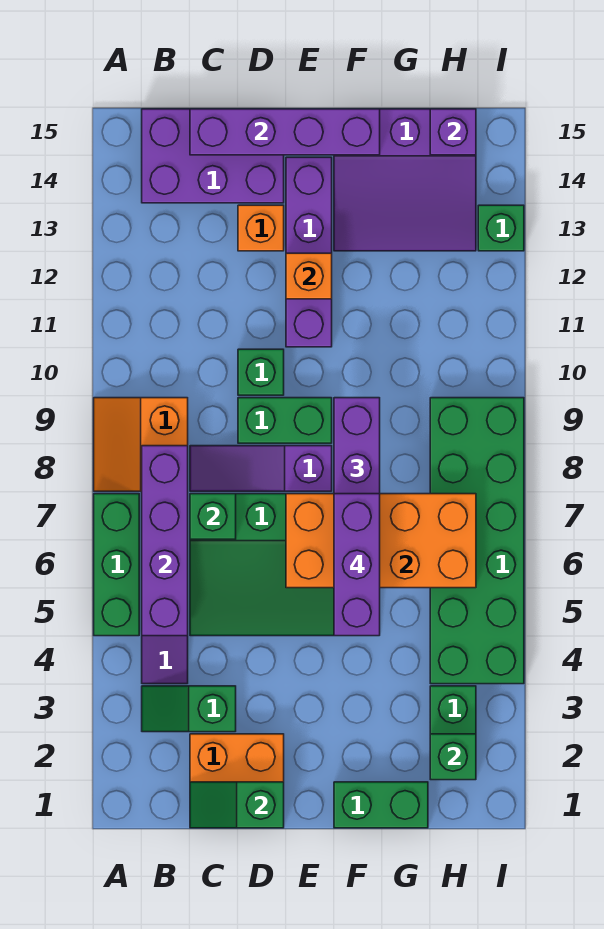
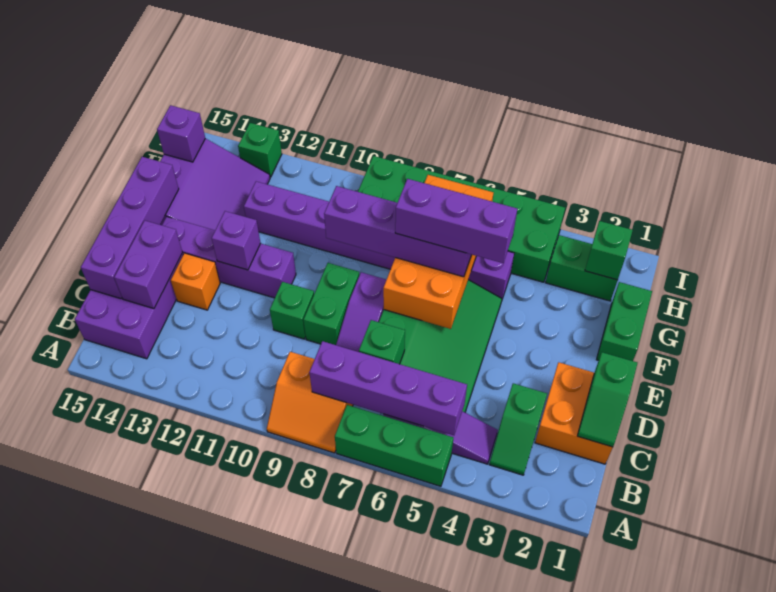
none -> purple 1x2 brick [114,220,183,309]
orange 1x1 brick [286,253,332,299] -> purple 1x1 brick [212,211,261,270]
none -> purple 1x8 brick [244,181,514,299]

